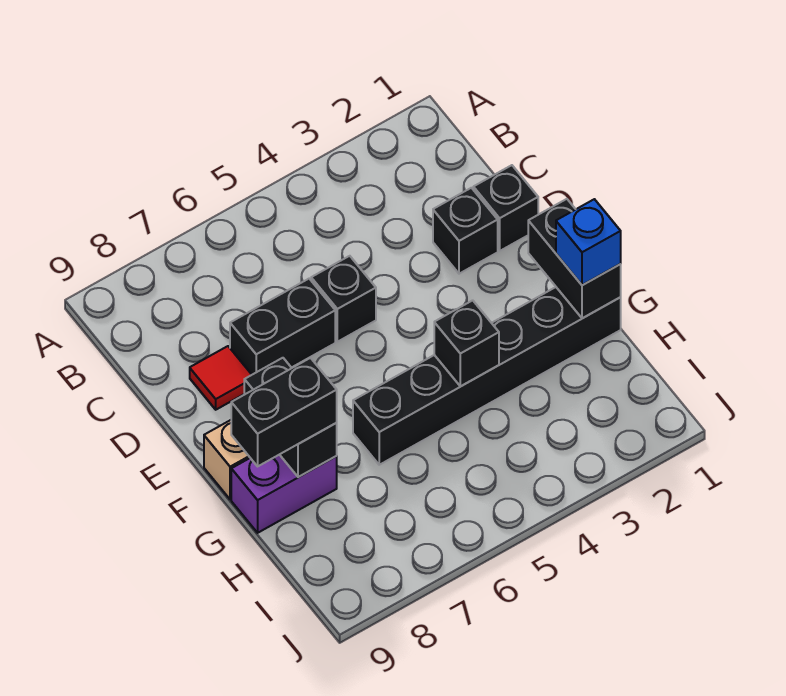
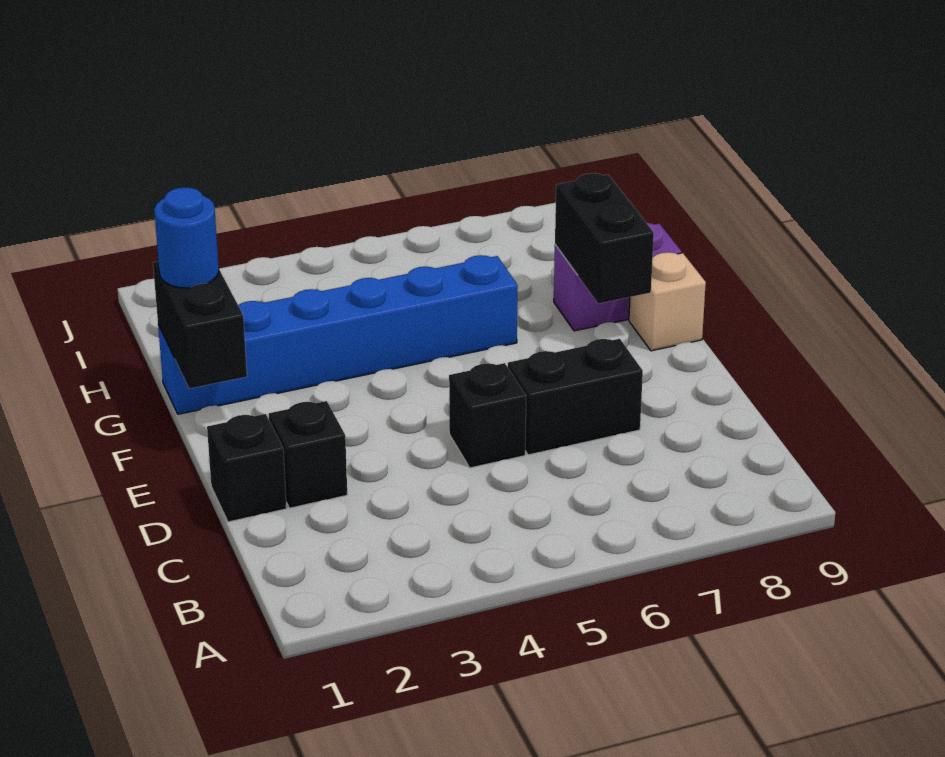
red 1x1 tile [190,346,252,410] -> none
black 1x6 brick [353,287,621,465] -> blue 1x6 brick [158,255,518,414]
blue 1x1 brick [556,199,621,285] -> blue 1x1 round brick [154,187,219,288]
black 1x1 brick [434,300,499,386] -> none
black 1x2 brick [231,358,337,466] -> none

